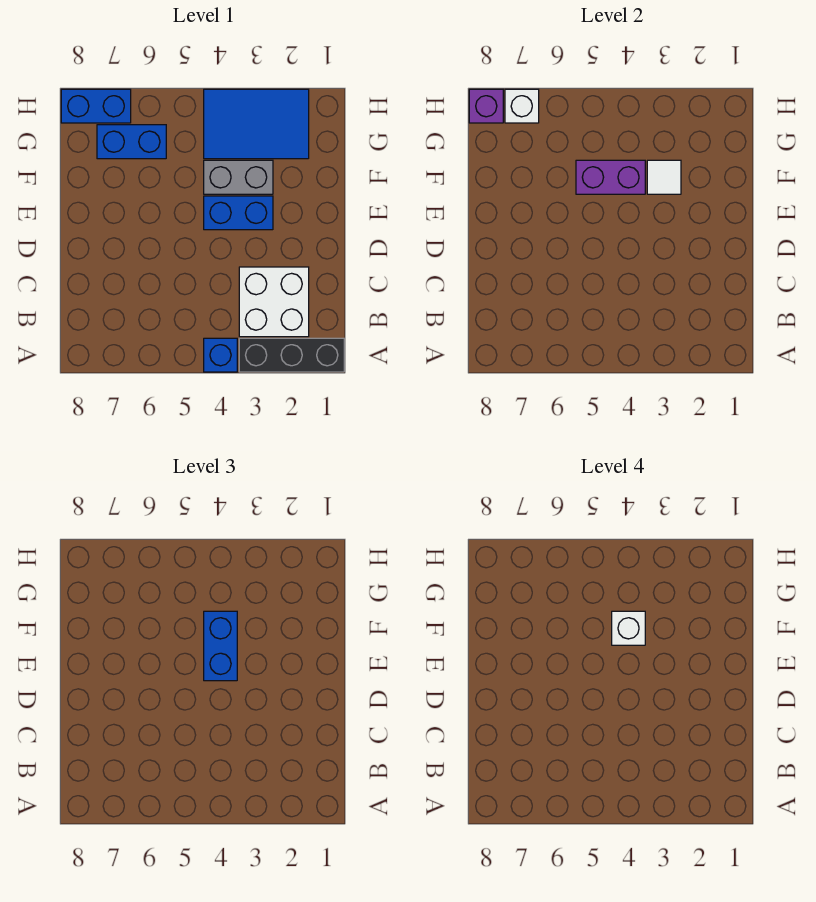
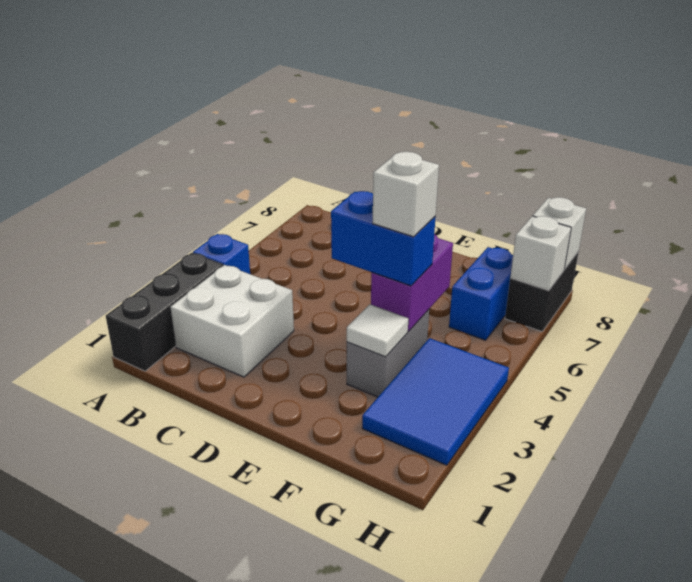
blue 1x2 brick [204,196,273,230] -> none
blue 1x2 brick [61,89,131,123] -> black 1x2 brick [505,251,579,332]
purple 1x1 brick [469,89,503,123] -> white 1x1 brick [533,197,586,269]

